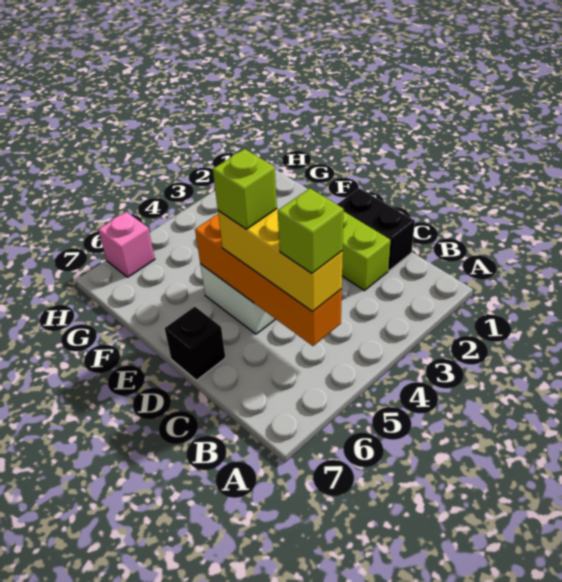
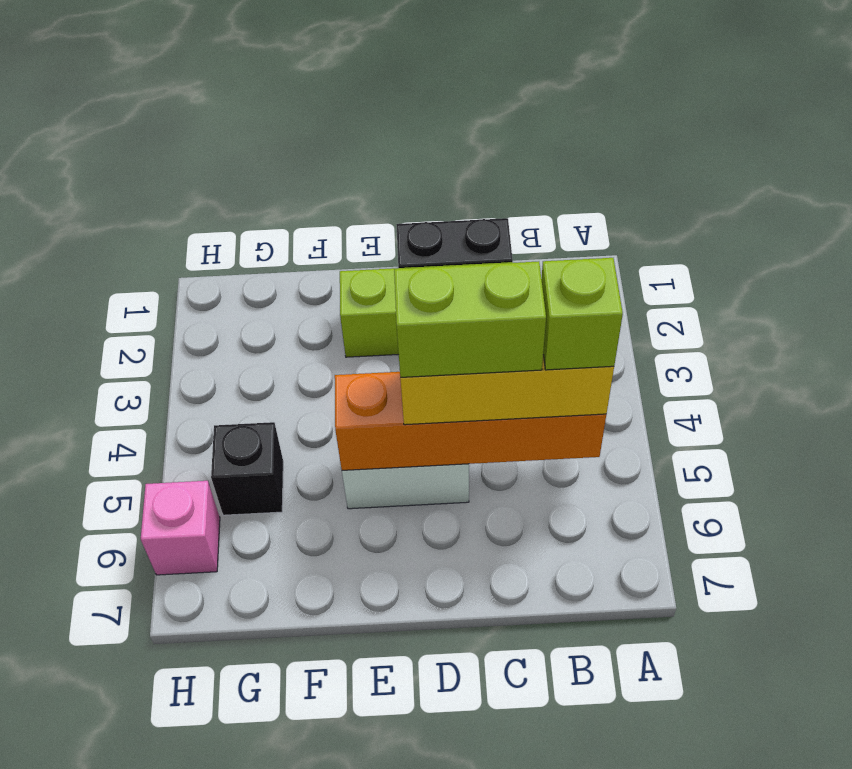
lime 1x1 brick [213,149,277,229] -> lime 1x2 brick [394,261,546,377]
black 1x1 brick [165,307,225,380] -> black 1x1 brick moved to [211,422,283,515]

